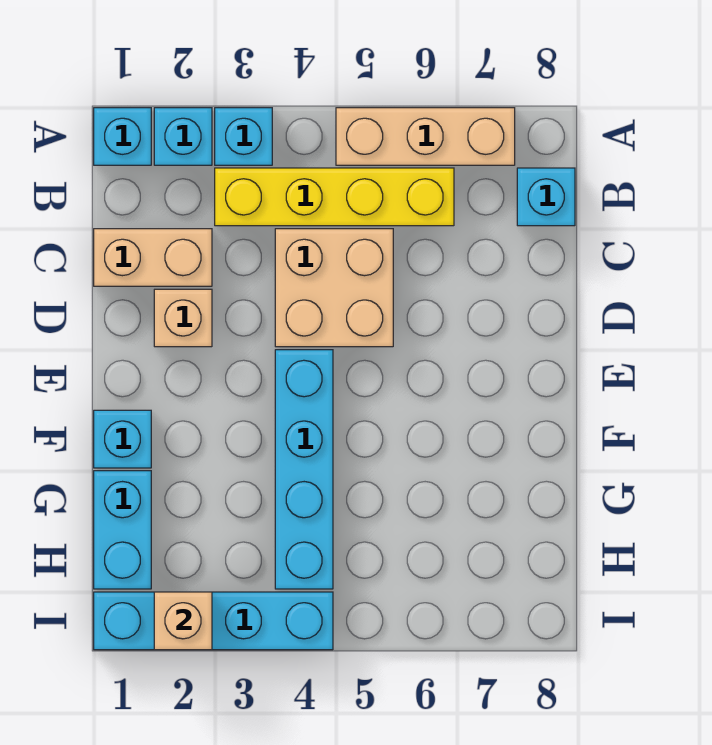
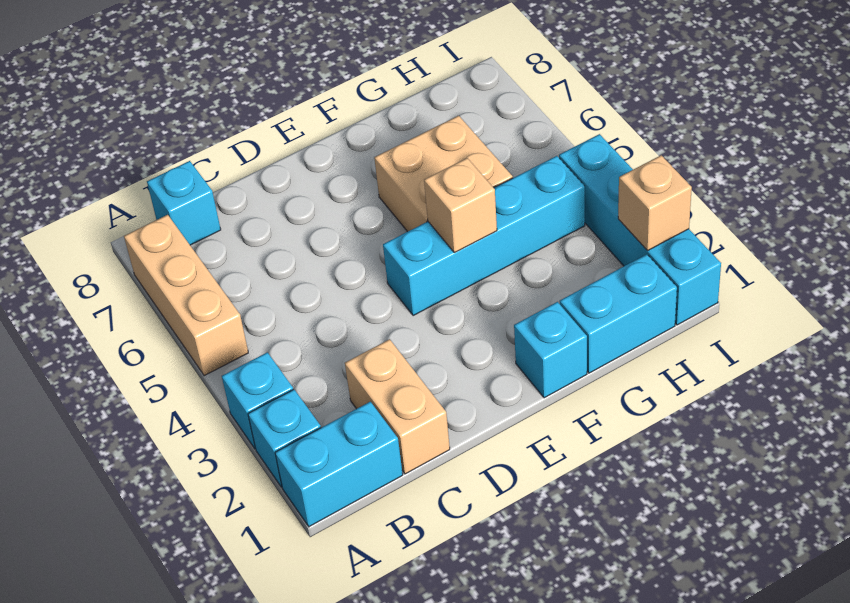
cyan 1x1 brick [94,108,151,165] -> cyan 1x2 brick [275,402,403,527]
yellow 1x4 brick [215,168,454,226] -> none
tan 2x2 brick [275,229,393,347] -> tan 2x2 brick moved to [374,116,513,232]
tan 1x1 brick [154,289,212,347] -> tan 1x1 brick moved to [424,158,497,253]

